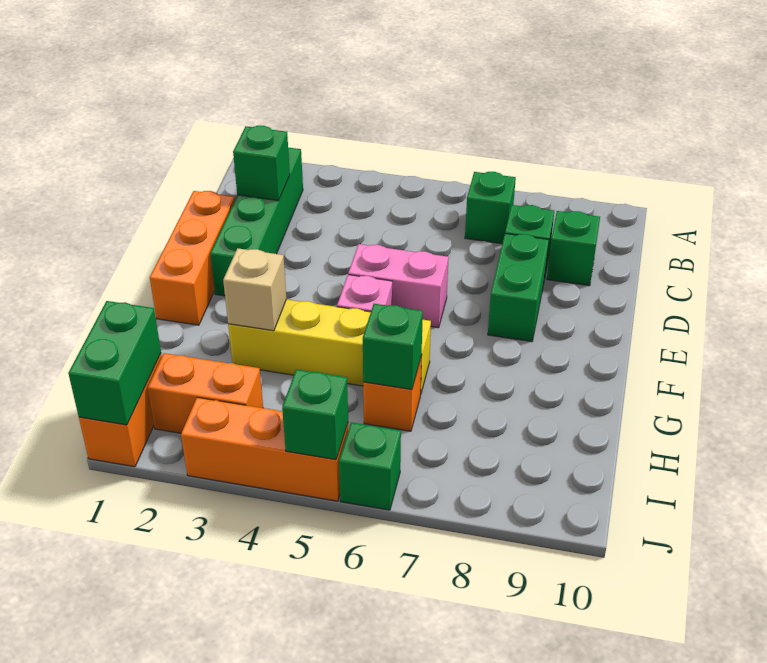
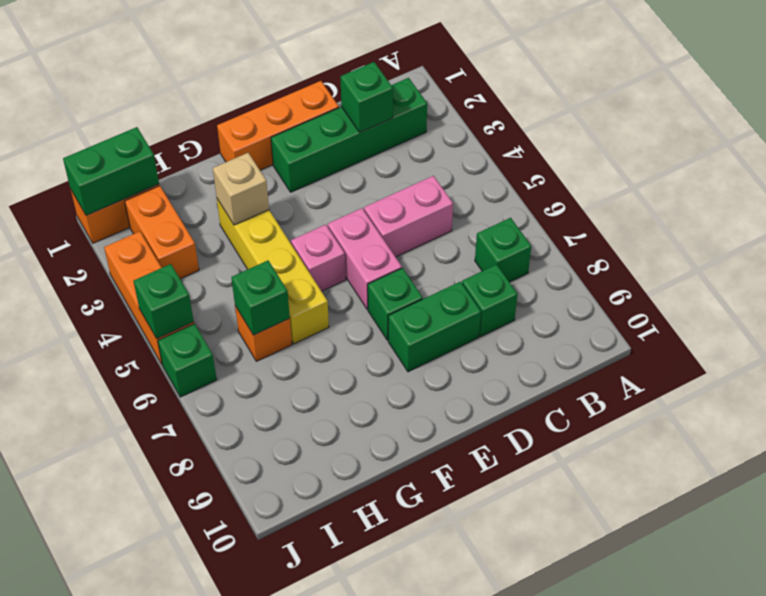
none -> pink 1x2 brick [364,176,453,257]
green 1x1 brick [547,211,600,286] -> green 1x1 brick moved to [368,268,423,340]

